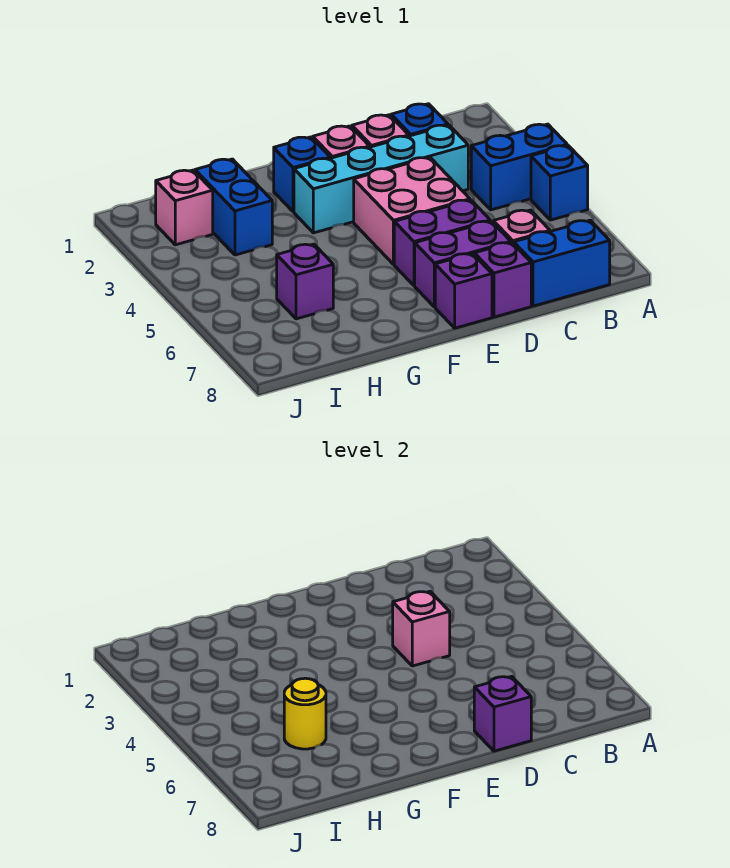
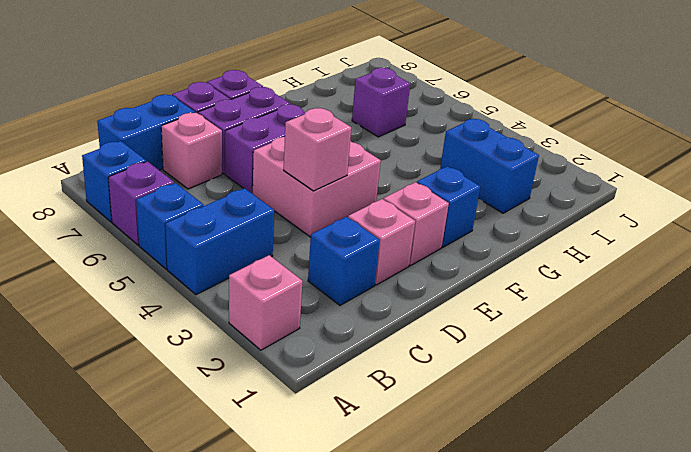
none -> blue 1x1 brick [82,141,146,222]
cyan 1x4 brick [294,125,468,233] -> none
purple 1x1 brick [474,676,531,751] -> purple 1x1 brick moved to [108,161,174,245]
yellow 1x1 round brick [284,678,326,749] -> none
pink 1x1 brick [156,170,213,245] -> pink 1x1 brick moved to [229,255,302,350]

